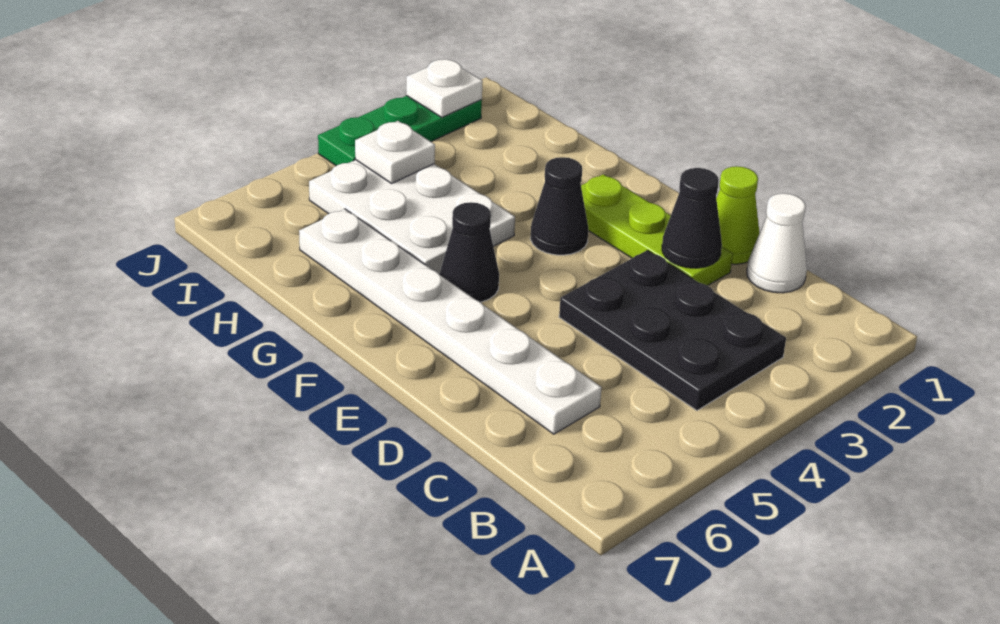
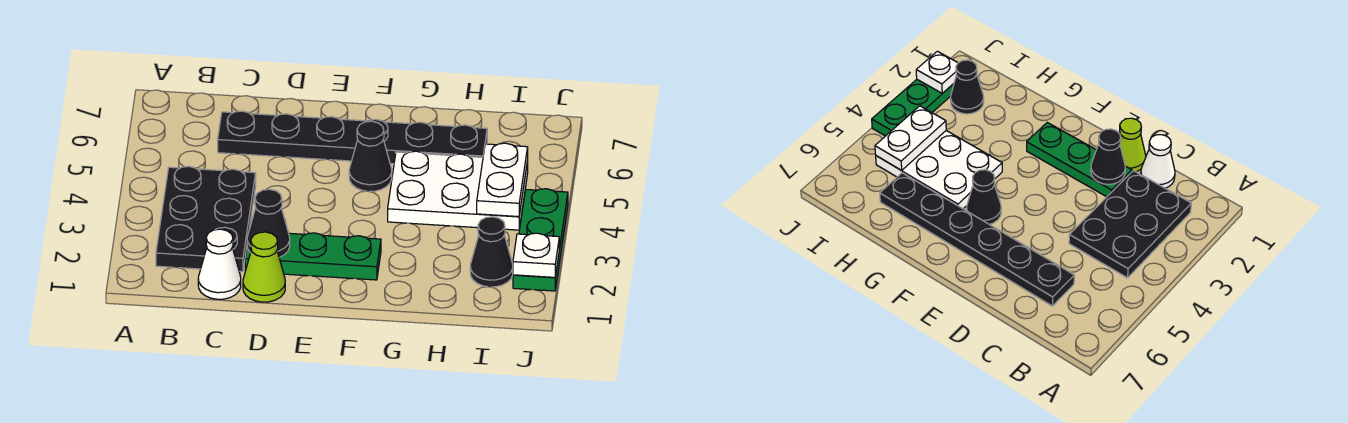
black 2x3 plate [559,250,786,410] -> black 2x3 plate turned to [156,167,256,272]
white 1x6 plate [299,209,602,434] -> black 1x6 plate [218,111,487,164]
lime 1x3 plate [581,174,733,286] -> green 1x3 plate [245,233,381,280]
black 1x1 cone [531,157,588,255] -> black 1x1 cone moved to [470,217,513,287]
white 1x1 plate [355,121,435,183] -> white 1x2 plate [477,143,528,217]

